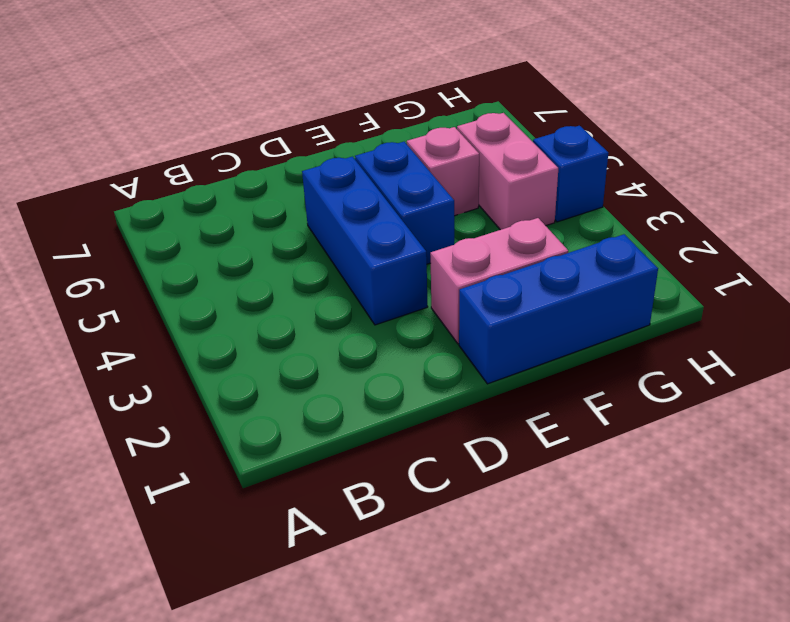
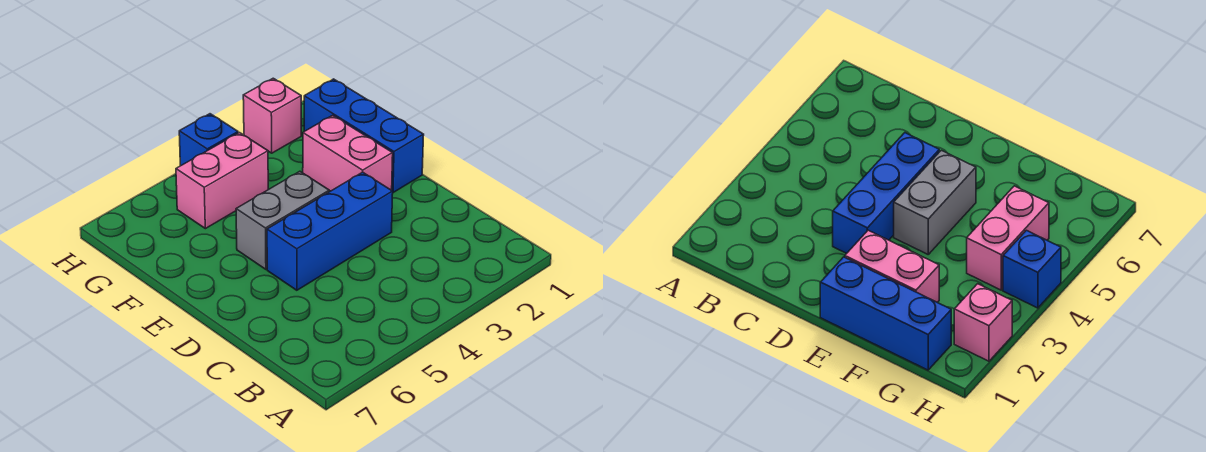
blue 1x2 brick [355,142,454,264] -> grey 1x2 brick [236,171,329,269]
pink 1x1 brick [407,127,479,216] -> pink 1x1 brick moved to [243,78,301,153]

